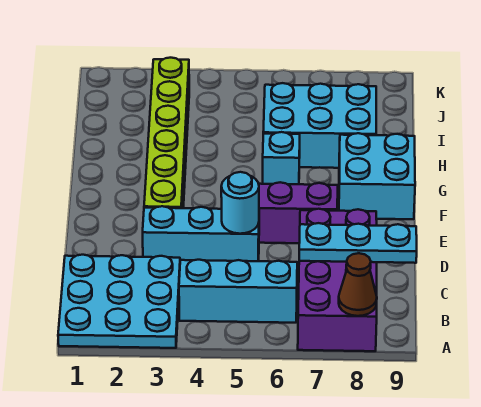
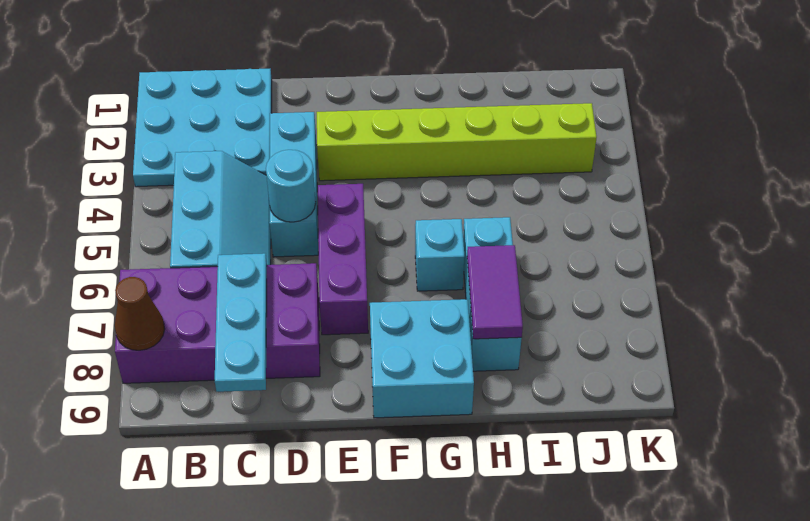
cyan 2x3 brick [263,83,376,168] -> cyan 1x3 brick [463,217,522,371]
none -> purple 1x2 tile [467,245,523,339]

